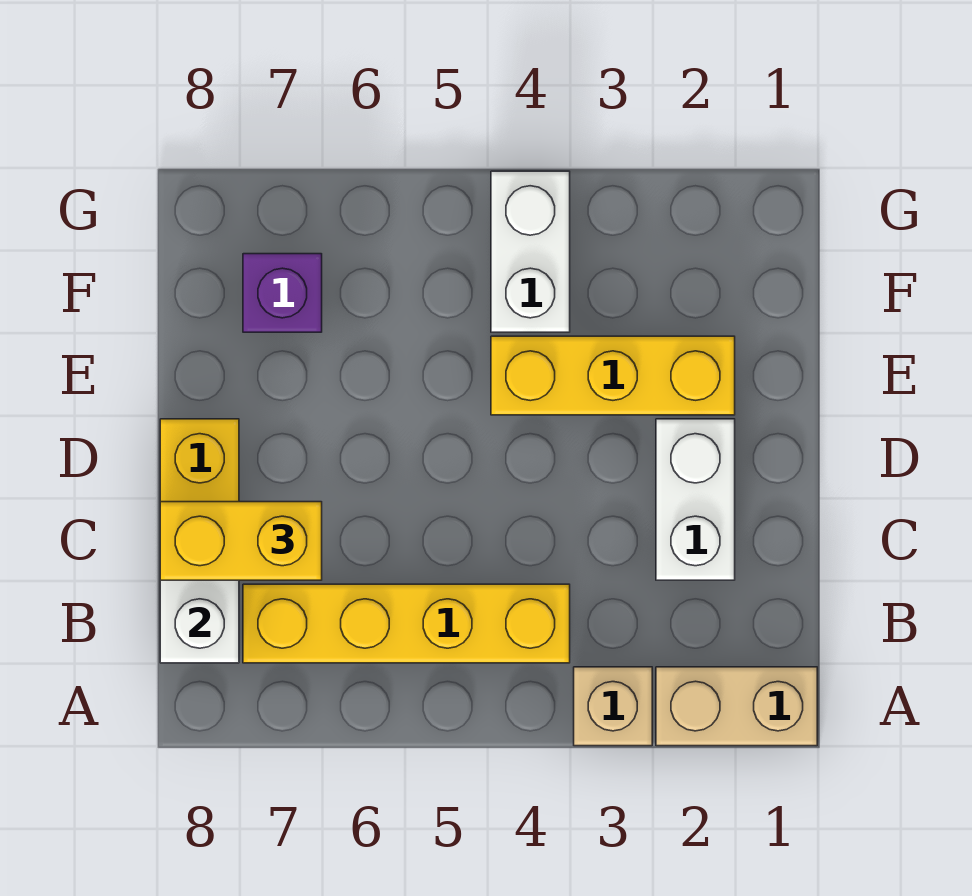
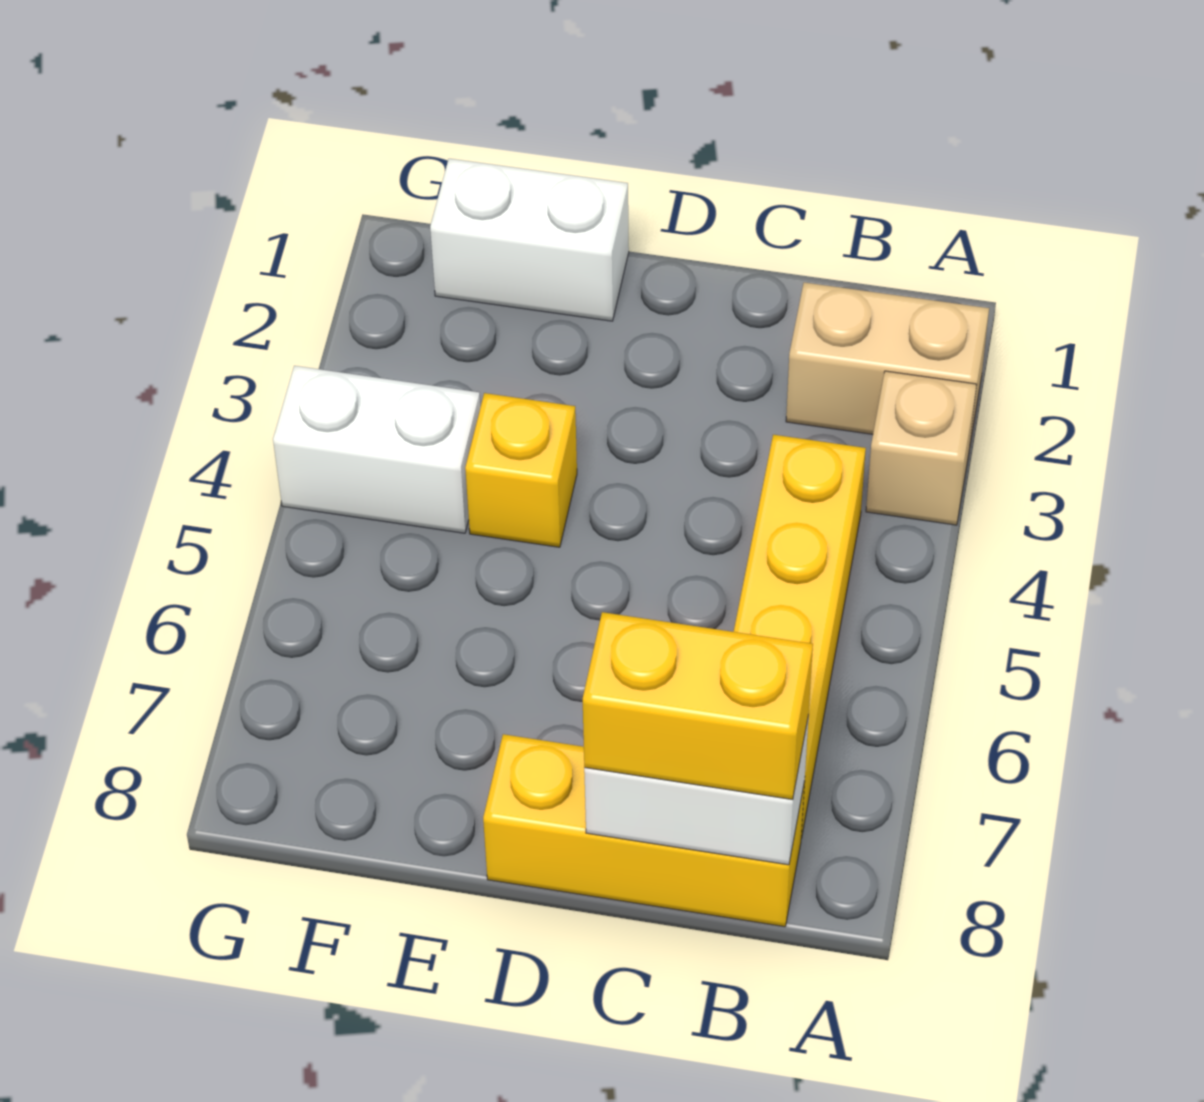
tan 1x2 brick [656,667,817,746] -> tan 1x2 brick turned to [786,282,989,443]
white 1x2 brick [656,419,735,580] -> white 1x2 brick moved to [430,159,629,321]
yellow 1x2 brick [160,502,322,580] -> yellow 1x2 brick turned to [583,612,813,799]
yellow 1x3 brick [491,336,735,415] -> yellow 1x1 brick [465,393,577,547]
purple 1x1 brick [243,254,322,332] -> none

